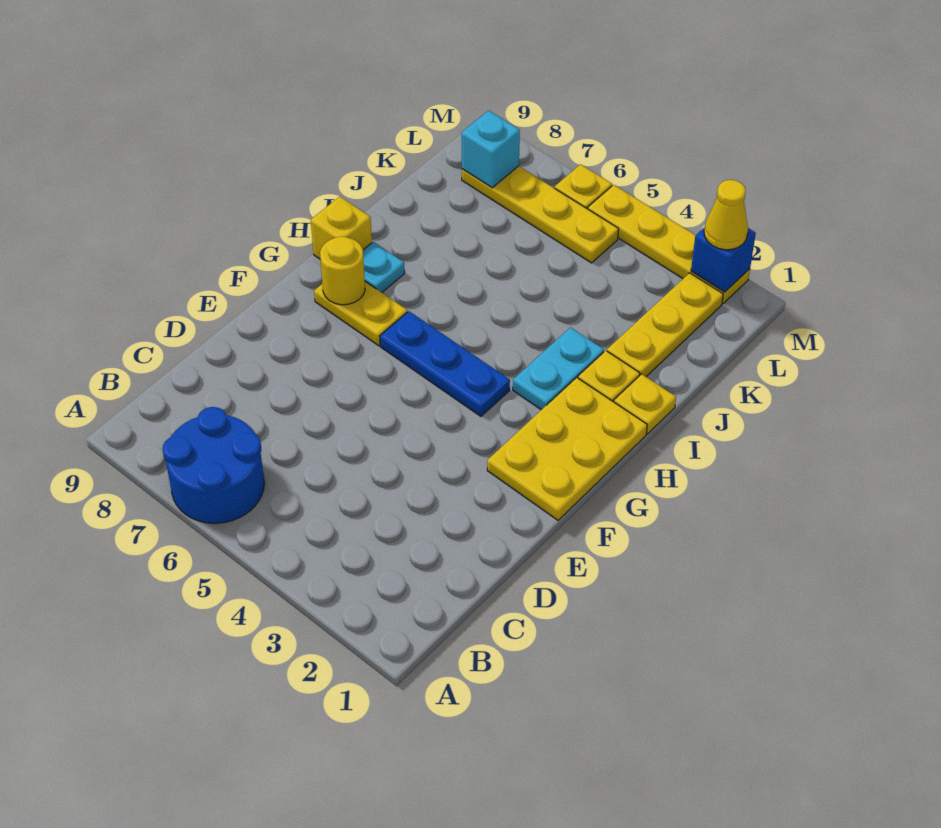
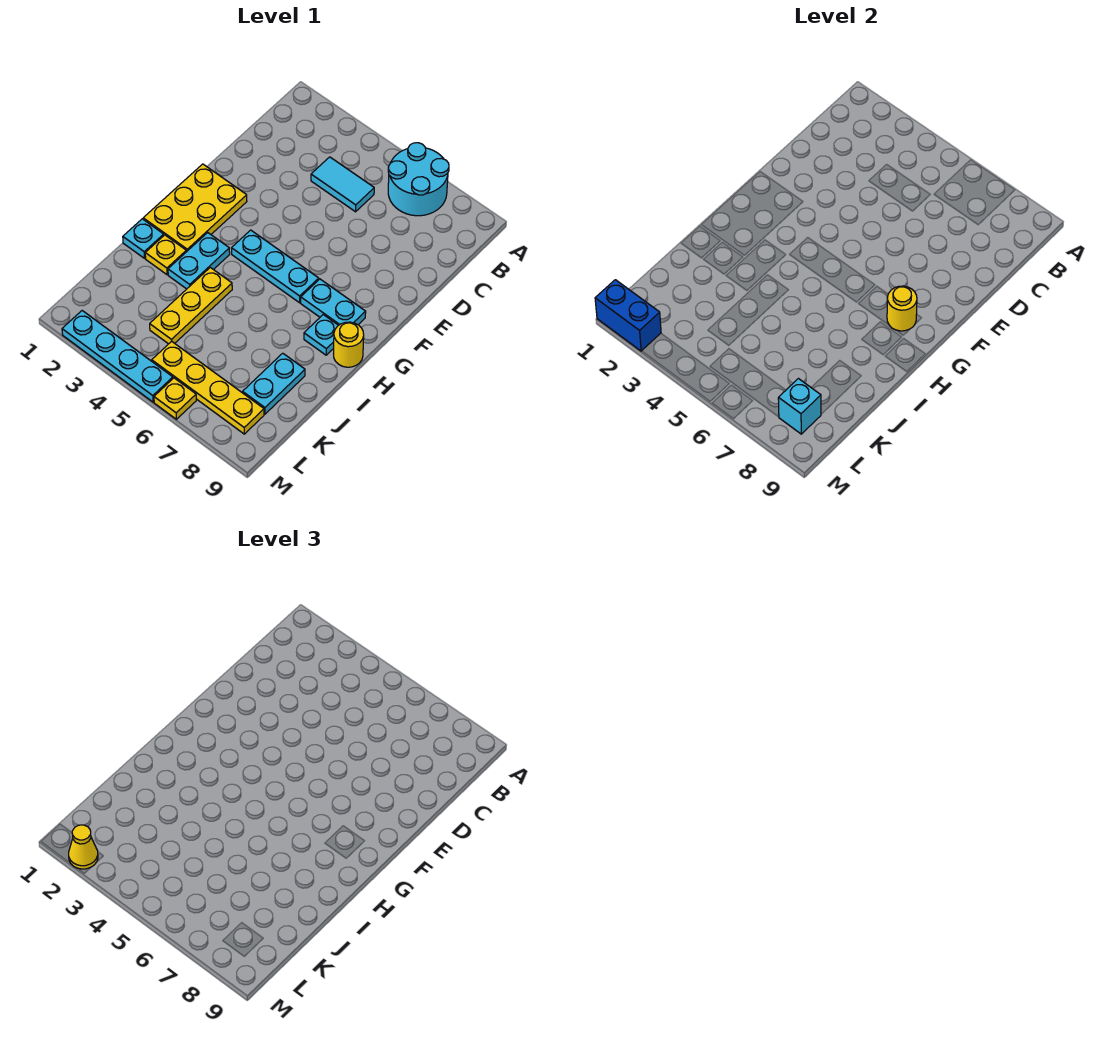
blue 2x2 round brick [163,407,264,523] -> cyan 2x2 round brick [388,143,449,216]
none -> cyan 1x2 tile [311,157,374,212]
blue 1x3 plate [380,311,510,416] -> cyan 1x3 plate [232,230,319,303]
yellow 1x2 plate [314,282,407,346] -> cyan 1x2 plate [301,279,366,325]
yellow 1x1 brick [311,196,372,259] -> yellow 1x1 round brick [334,322,364,367]
yellow 1x1 plate [614,374,676,434] -> cyan 1x1 plate [123,219,164,258]
yellow 1x3 plate [607,273,723,377] -> yellow 1x3 plate moved to [150,268,232,344]
none -> cyan 1x2 plate [243,353,305,414]
yellow 1x4 plate [588,185,750,304] -> cyan 1x4 plate [62,311,173,402]
blue 1x1 brick [691,227,756,292] -> blue 1x2 brick [595,280,661,351]

